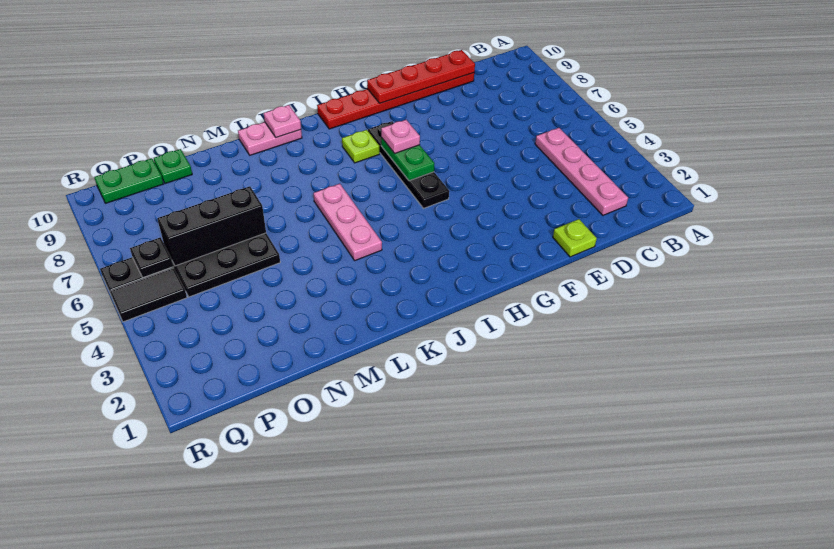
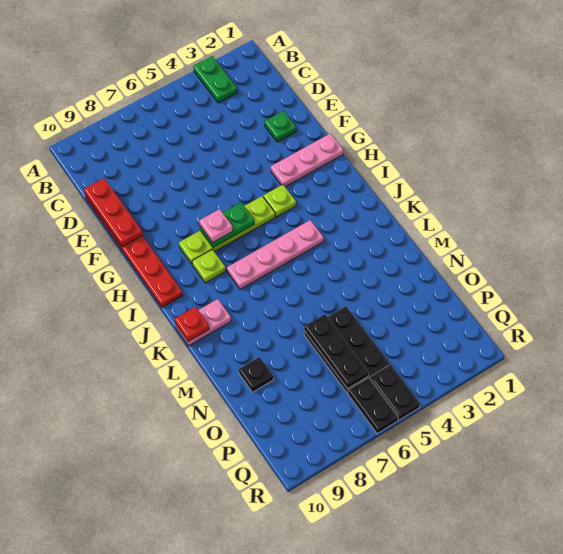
pink 1x4 plate [535,128,628,215] -> pink 1x4 plate moved to [227,220,324,289]
red 1x4 plate [367,50,475,103] -> red 1x3 plate [84,178,143,247]
lime 1x1 plate [553,219,597,257] -> lime 1x1 plate moved to [263,185,296,217]
black 1x4 plate [368,121,449,208] -> lime 1x4 plate [179,196,275,264]
pink 1x3 plate [313,184,382,260] -> pink 1x3 plate moved to [271,133,344,187]
pink 1x2 plate [238,122,302,155] -> pink 1x2 plate turned to [175,299,231,346]
pink 1x1 plate [264,105,301,138] -> red 1x1 plate [175,307,209,342]
black 1x3 brick [157,186,266,266] -> black 1x3 plate [304,314,369,389]
green 1x1 plate [154,149,192,184] -> green 1x1 plate moved to [265,111,296,142]
green 1x2 plate [94,158,163,203] -> green 1x2 plate moved to [193,56,237,103]
black 1x2 tile [110,268,187,322] -> black 1x2 plate [370,365,420,420]
black 1x1 plate [130,238,173,278] -> black 1x1 plate moved to [239,357,273,392]

